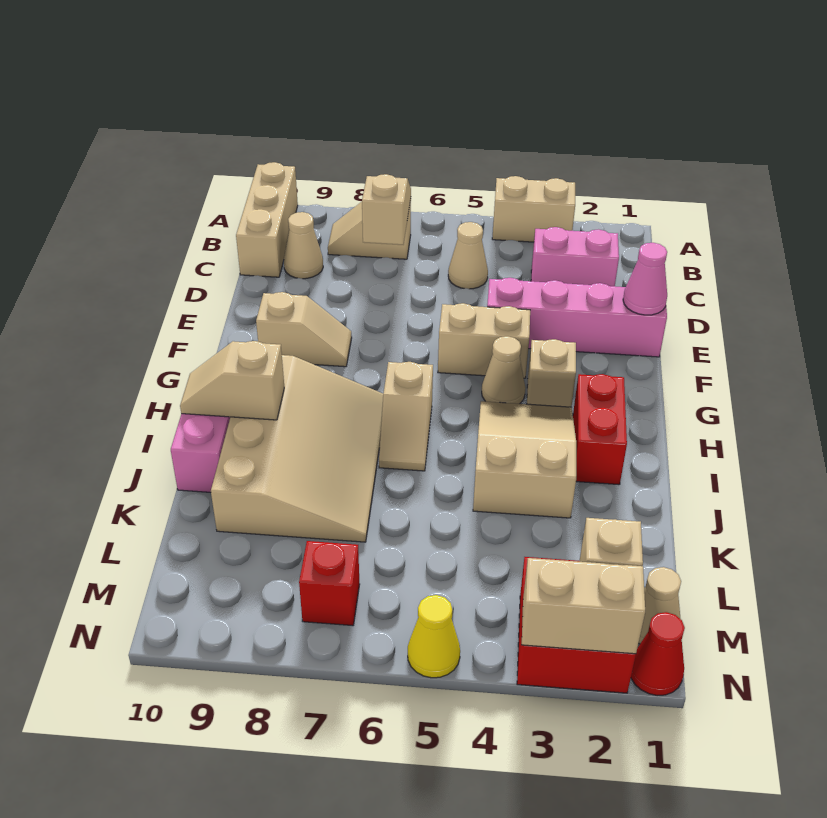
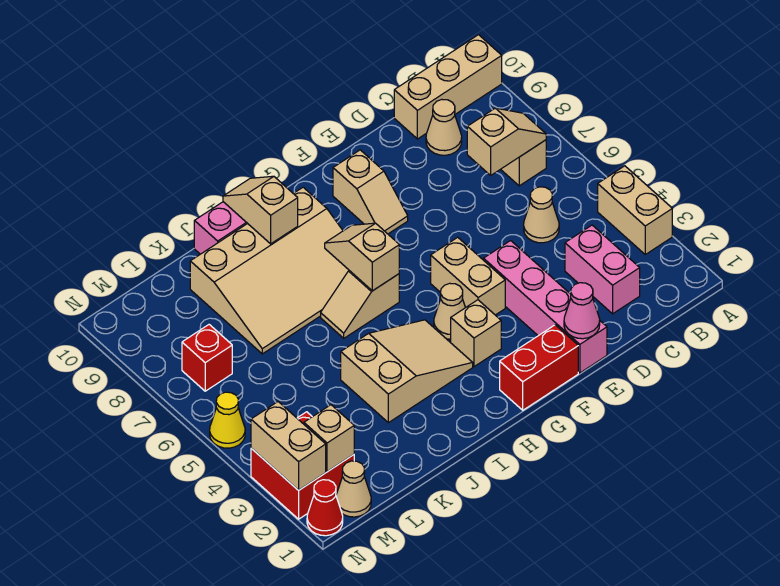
red 1x2 brick [573,374,627,485] -> red 1x2 brick moved to [500,325,578,410]
none -> tan 1x2 slope [325,223,399,291]

